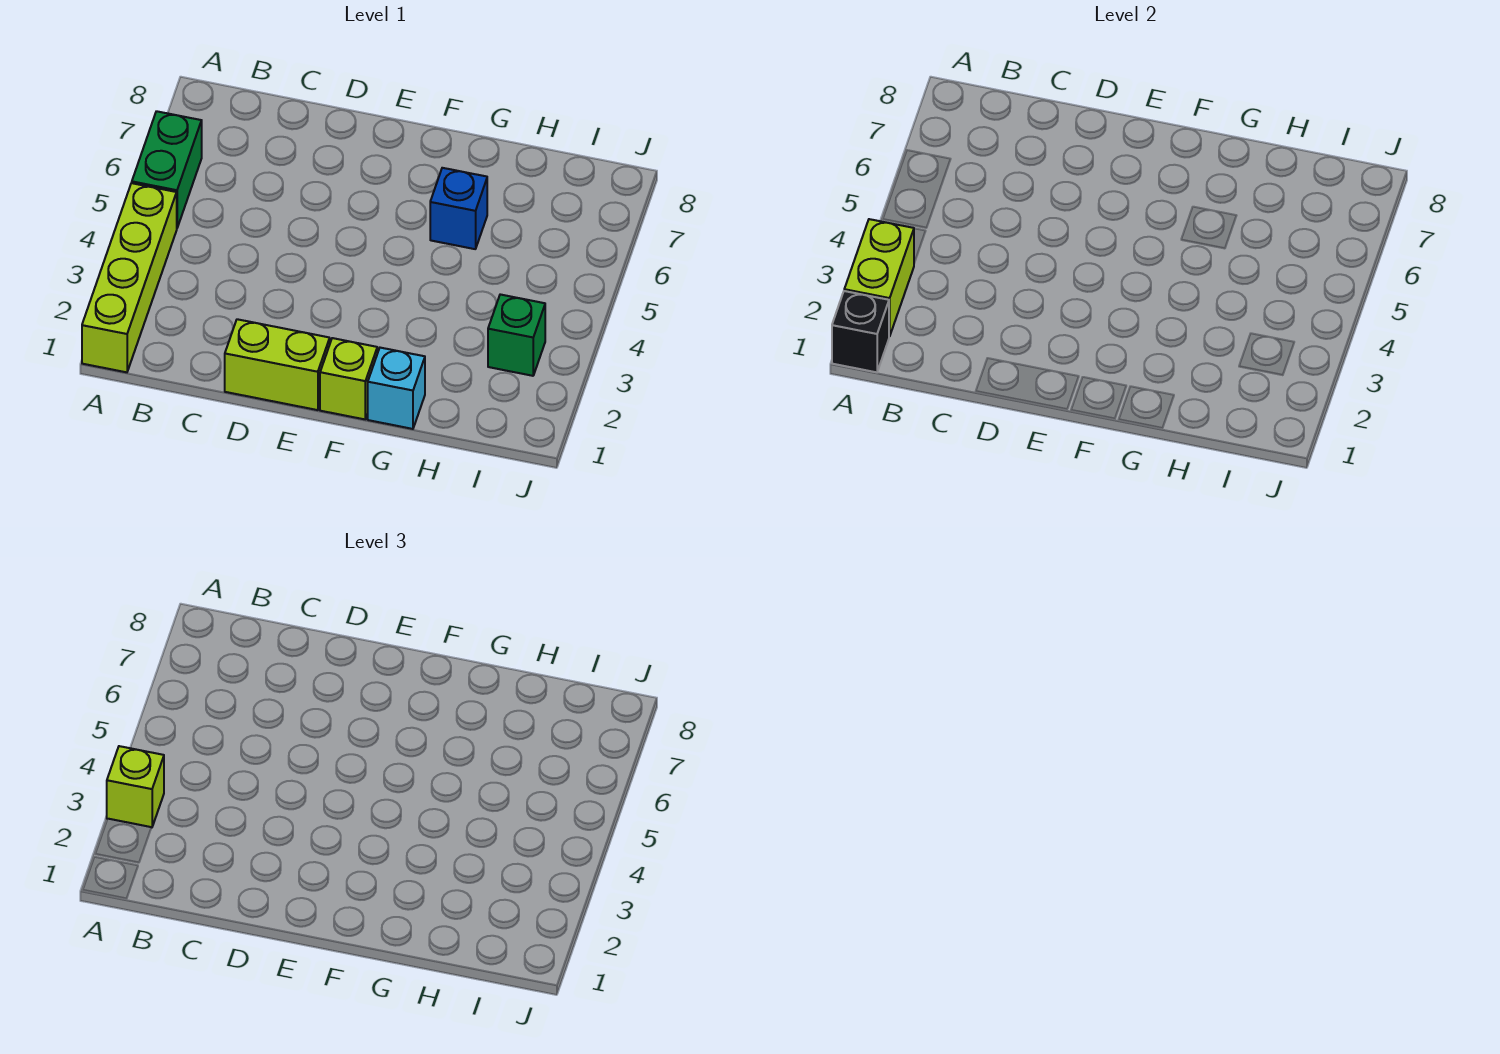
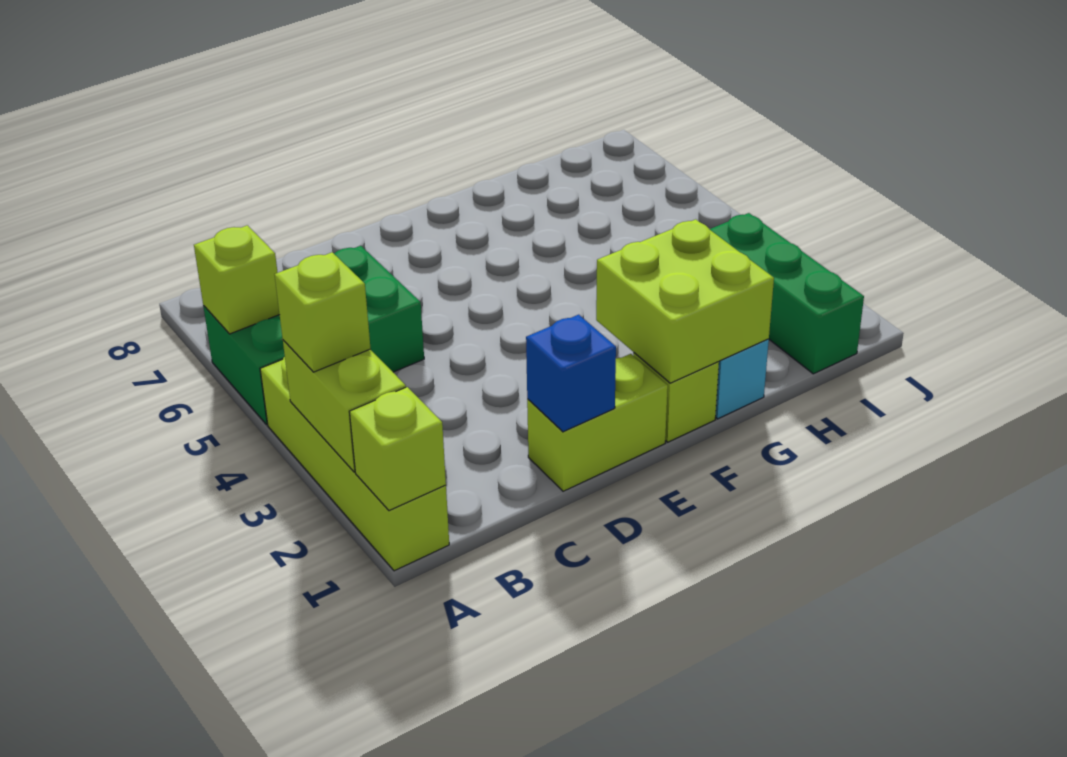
black 1x1 brick [832,291,889,372] -> lime 1x1 brick [349,387,446,511]
green 1x2 brick [132,111,202,227] -> green 2x3 brick [203,246,424,424]
none -> lime 1x1 brick [194,225,279,334]
none -> lime 2x2 brick [596,219,774,383]
blue 1x1 brick [430,168,487,249] -> blue 1x1 brick moved to [526,315,616,432]
green 1x1 brick [488,294,545,376] -> green 1x3 brick [710,213,864,374]

